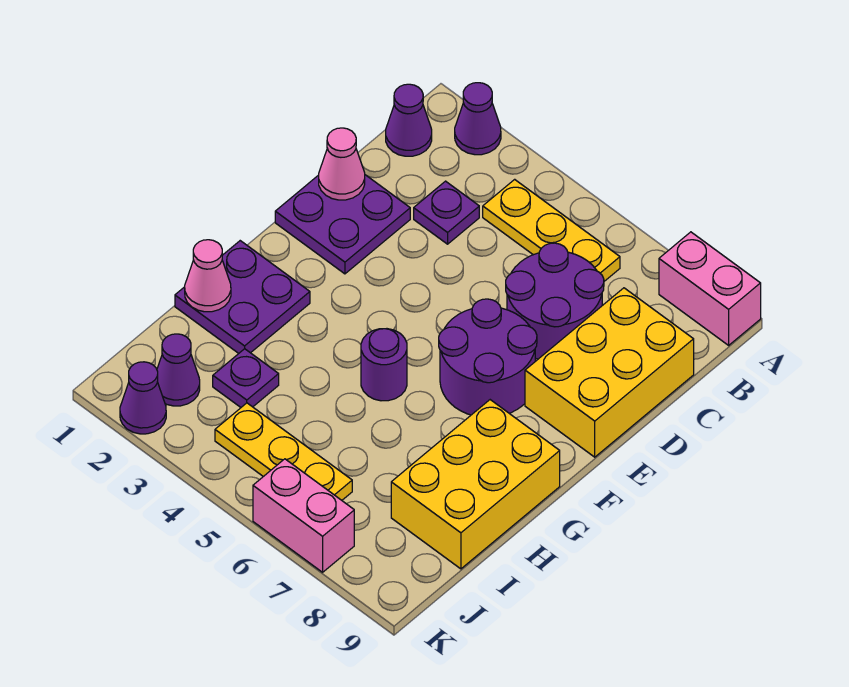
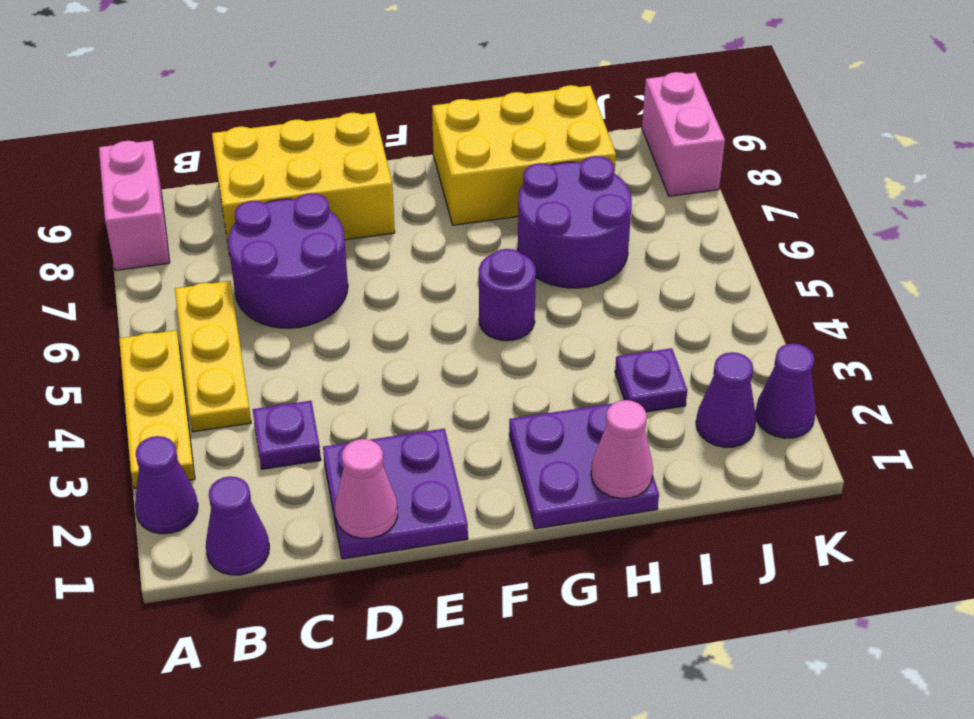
purple 2x2 round brick [439,299,537,415] -> purple 2x2 round brick moved to [518,156,632,288]
yellow 1x3 plate [215,403,352,500] -> yellow 1x3 plate moved to [119,330,195,488]
pink 1x2 brick [253,459,354,572] -> pink 1x2 brick moved to [642,72,725,196]

